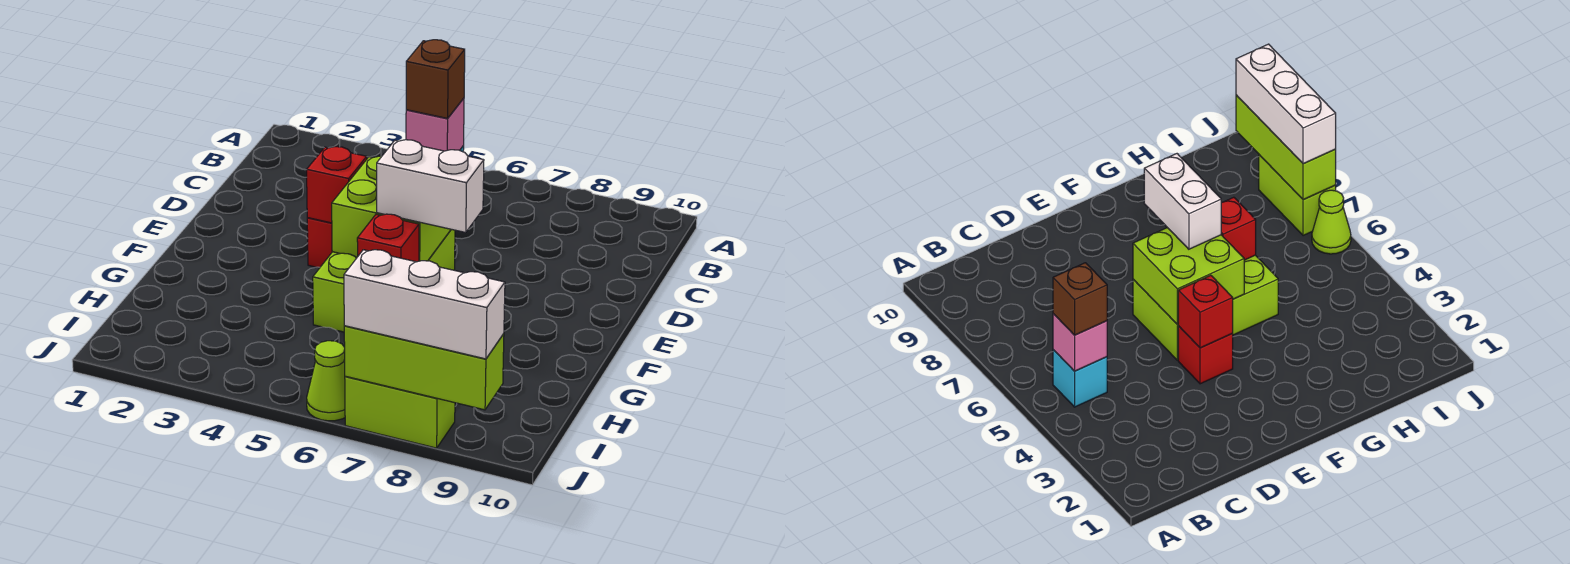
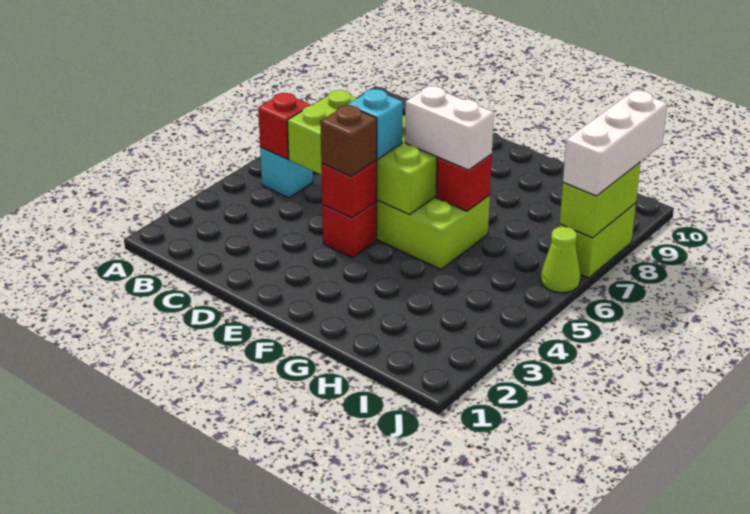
pink 1x1 brick [406,98,464,151] -> red 1x1 brick [258,93,311,159]
brown 1x1 brick [406,40,465,118] -> brown 1x1 brick moved to [320,105,377,176]
lime 2x2 brick [332,156,451,261] -> lime 2x4 brick [287,90,437,215]
none -> cyan 1x1 brick [347,89,403,159]
white 1x2 brick [377,140,484,233] -> white 1x2 brick turned to [405,86,494,170]
lime 1x3 brick [344,326,504,410] -> lime 1x2 brick [560,162,641,238]

